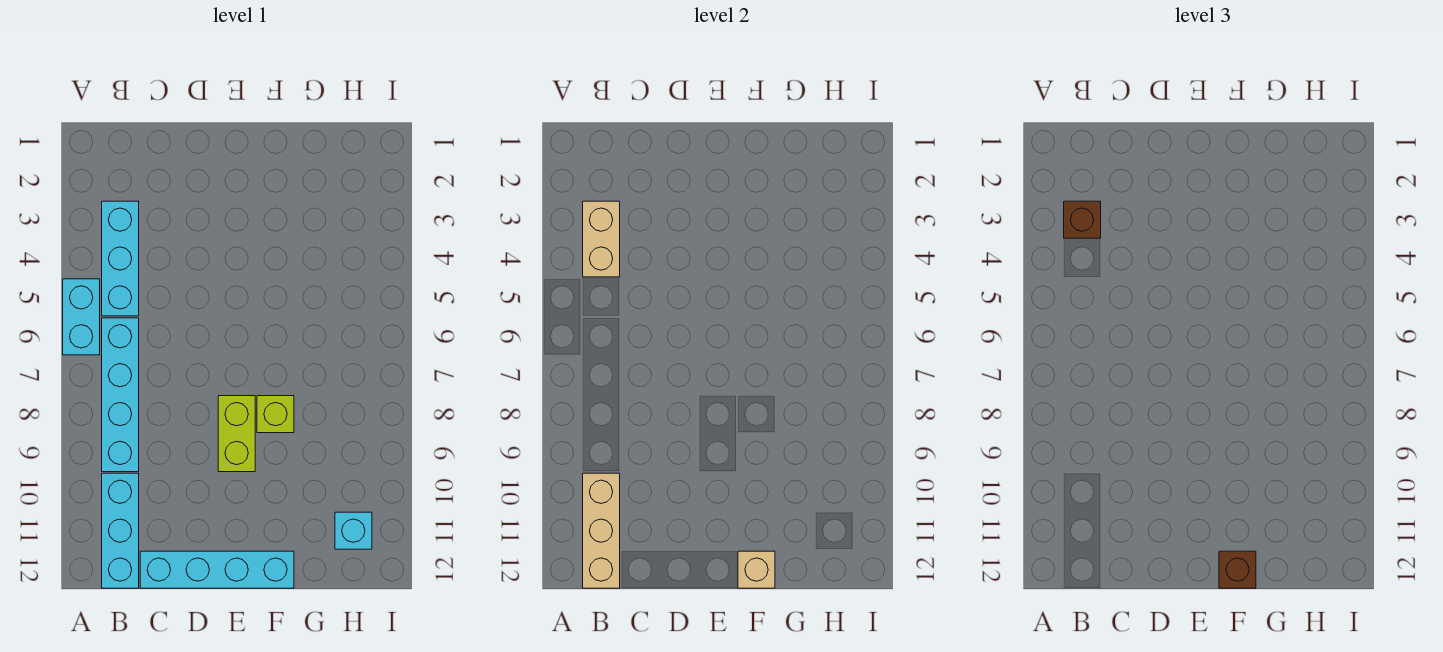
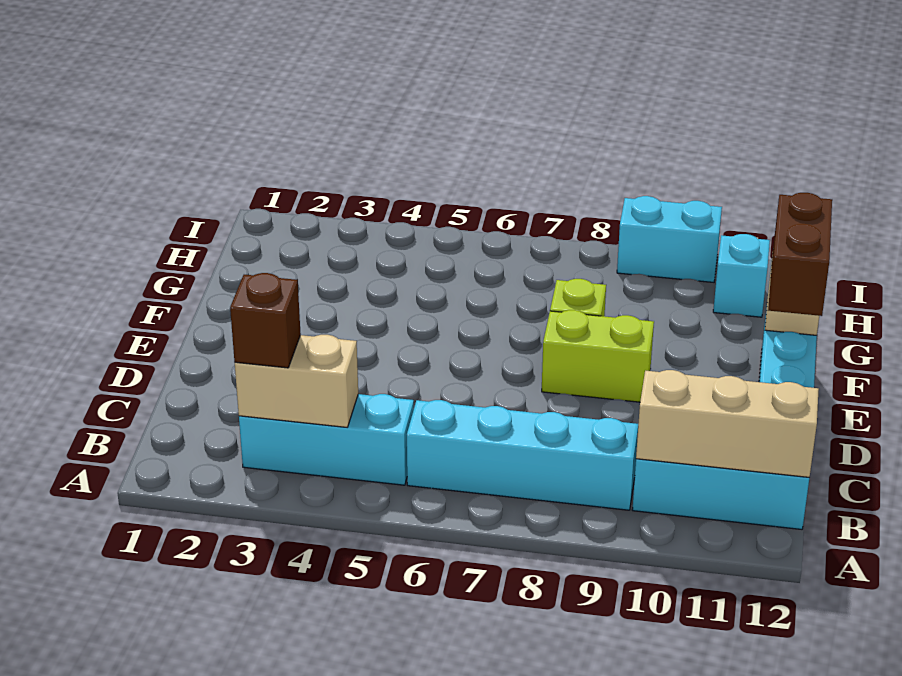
cyan 1x2 brick [63,279,100,355] -> cyan 1x2 brick moved to [617,196,722,282]
brown 1x1 brick [1219,551,1256,588] -> brown 1x2 brick [768,193,832,316]

